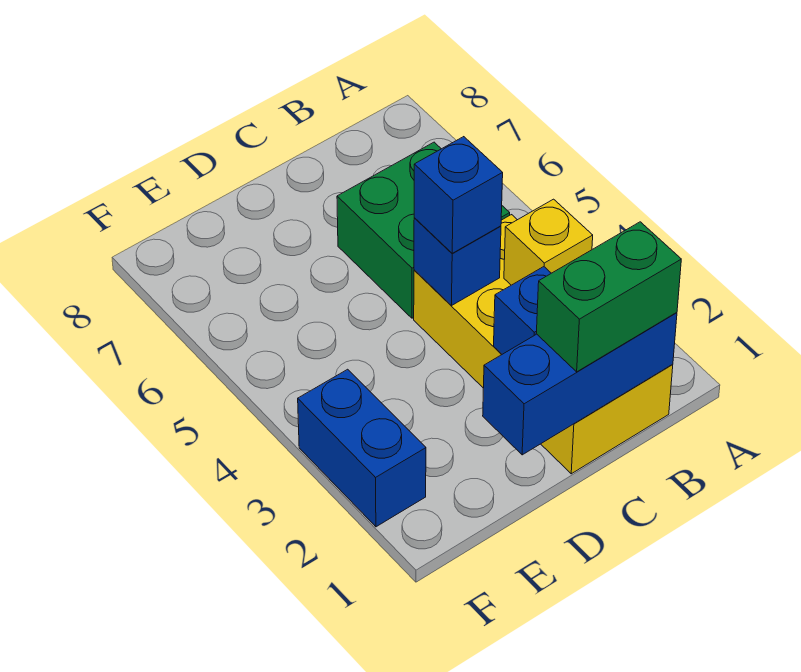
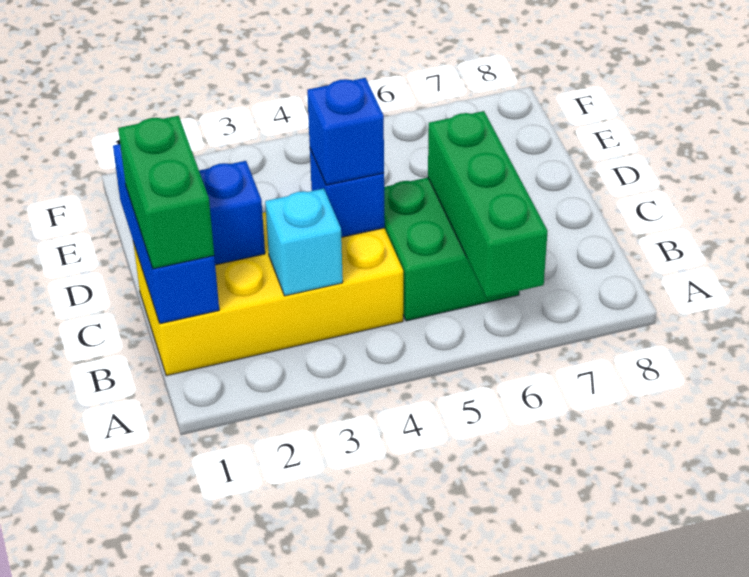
none -> green 1x3 brick [428,111,548,298]
yellow 1x1 brick [504,199,593,285] -> cyan 1x1 brick [265,189,343,296]
blue 1x2 brick [298,369,426,527] -> none

